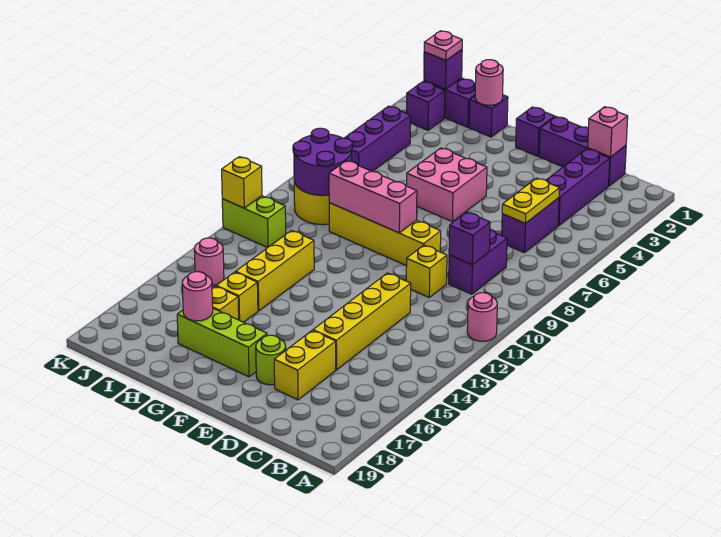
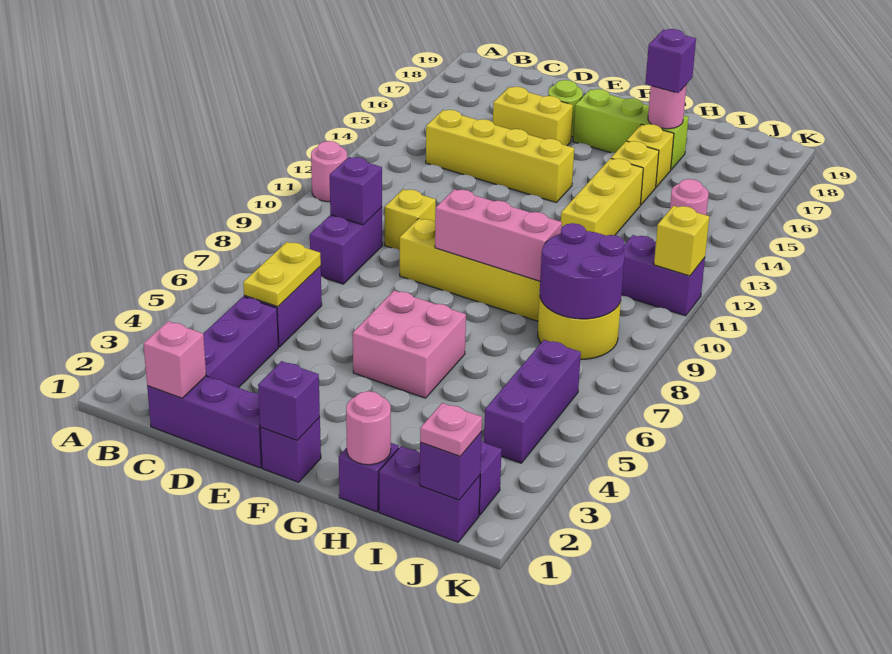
yellow 1x4 brick [313,273,411,370] -> yellow 1x4 brick turned to [426,110,574,202]
yellow 1x2 brick [274,330,336,400] -> yellow 1x2 brick turned to [493,87,573,146]
none -> purple 1x1 brick [258,361,320,440]
none -> purple 1x1 brick [645,29,696,93]
lime 1x2 brick [222,196,286,248] -> purple 1x2 brick [621,235,705,316]

